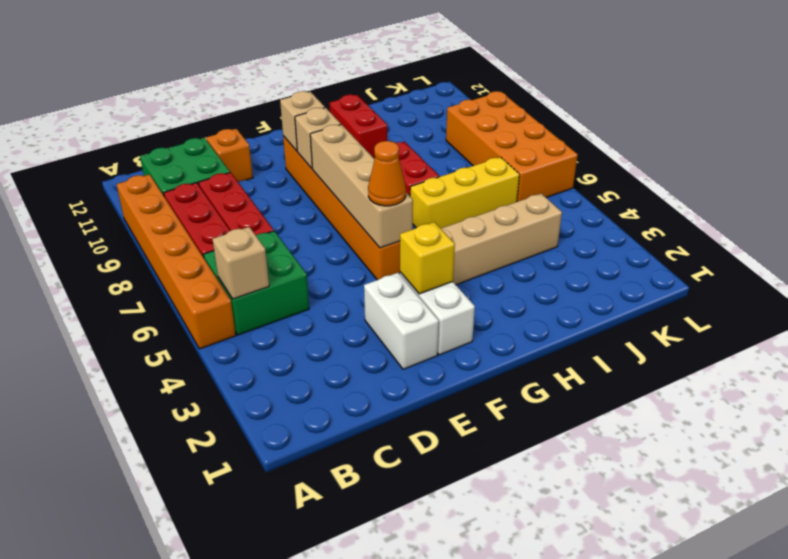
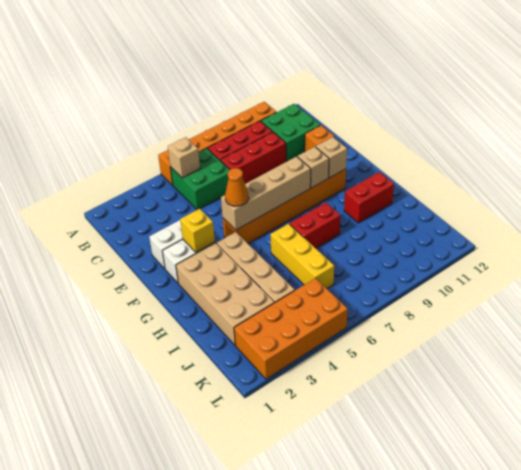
none -> tan 2x4 brick [176,243,274,345]
orange 2x4 brick [446,91,578,202] -> orange 2x4 brick moved to [234,278,348,379]

